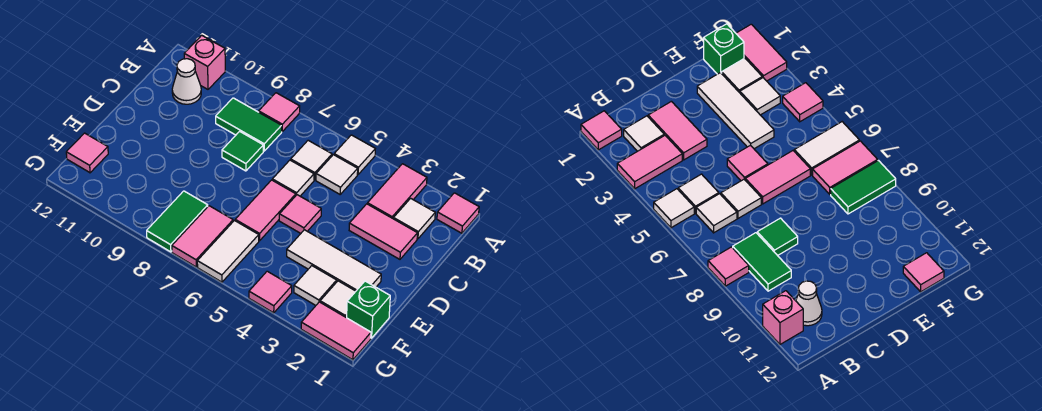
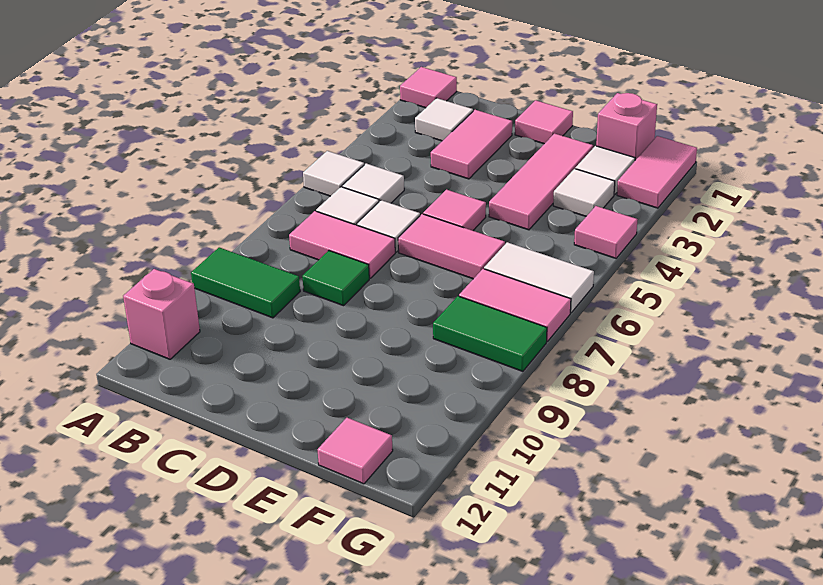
pink 1x2 tile [368,164,427,218] -> pink 1x2 tile moved to [289,211,395,278]
pink 1x1 tile [259,93,300,131] -> pink 1x1 tile moved to [515,100,573,144]
green 1x2 tile [216,98,282,151] -> green 1x2 tile turned to [191,247,300,318]
white 1x1 cone [172,59,201,104] -> none
white 1x3 tile [287,230,381,291] -> pink 1x3 tile [489,134,593,230]
green 1x1 brick [347,281,390,338] -> pink 1x1 brick [596,93,657,160]

